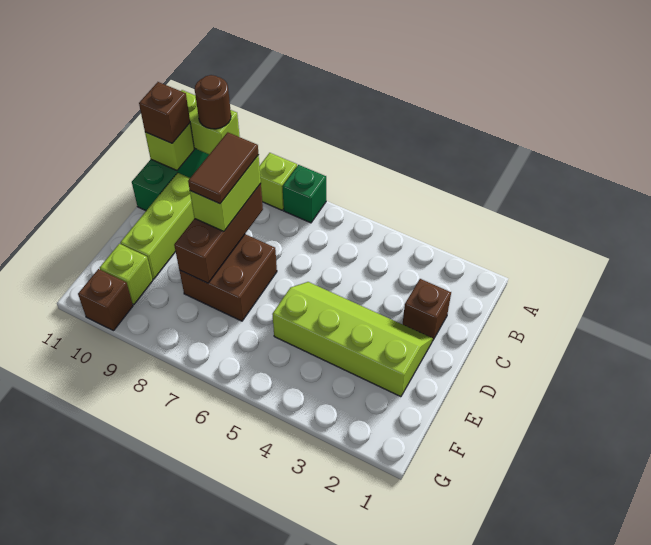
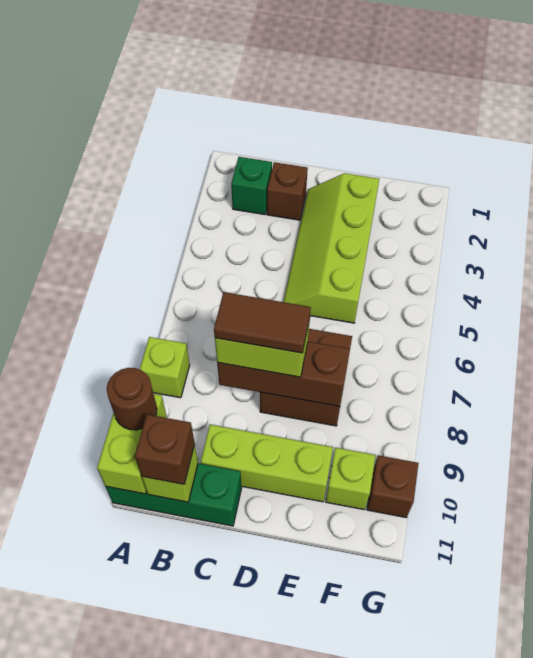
green 1x1 brick [282,165,326,223] -> green 1x1 brick moved to [231,157,272,215]

